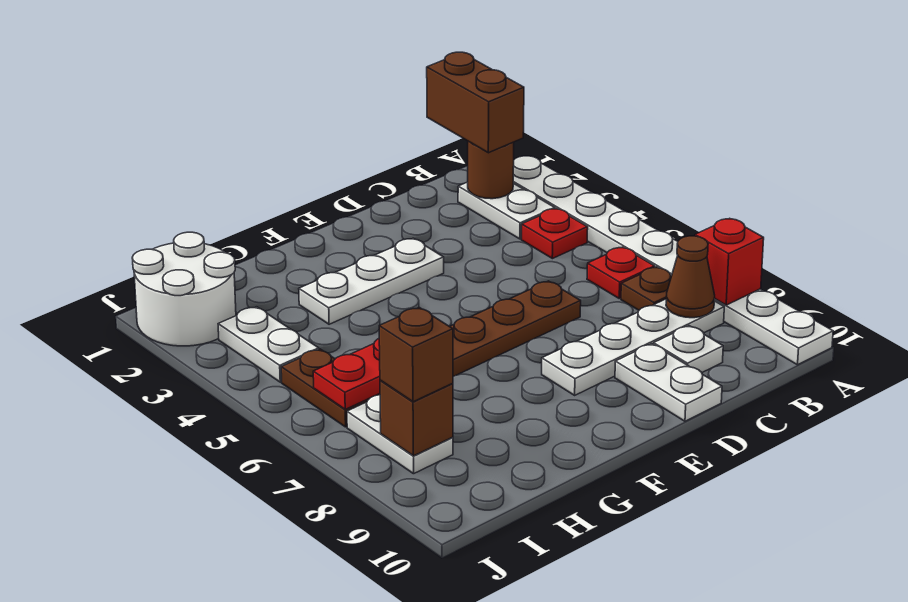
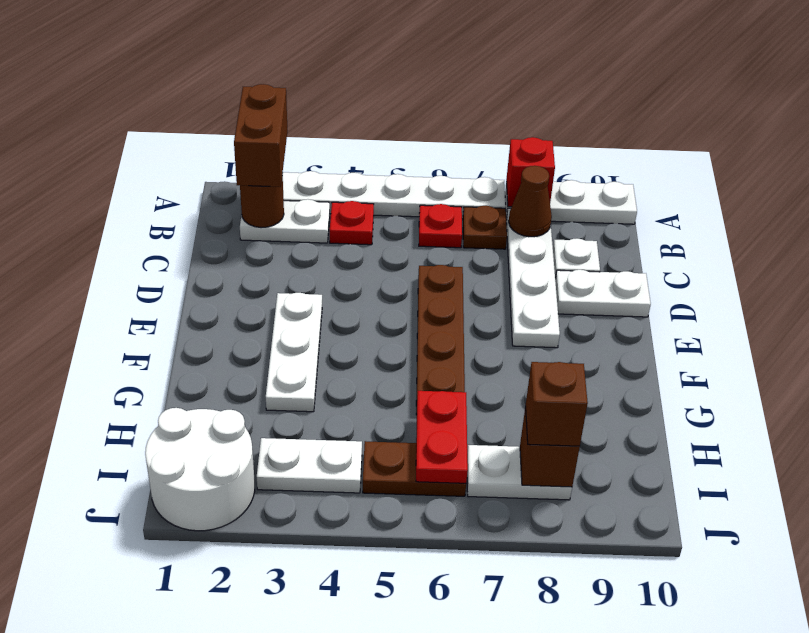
brown 1x2 brick [427,52,524,153] -> brown 1x2 brick turned to [234,84,287,187]

